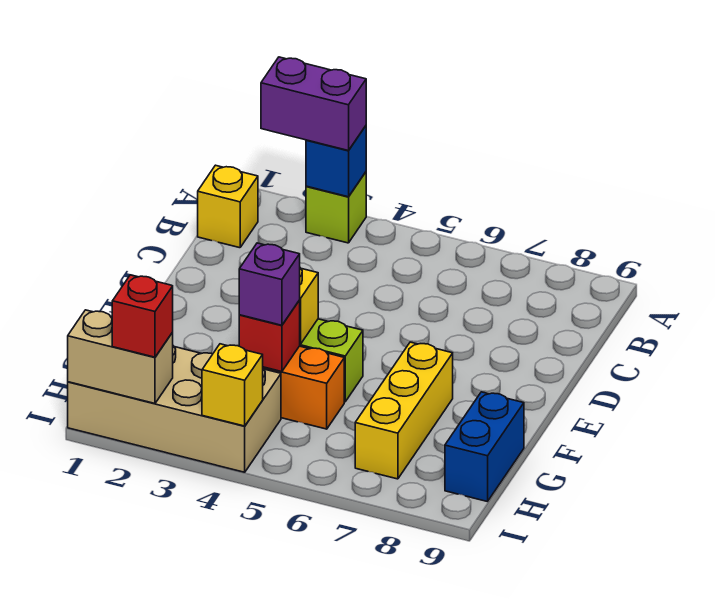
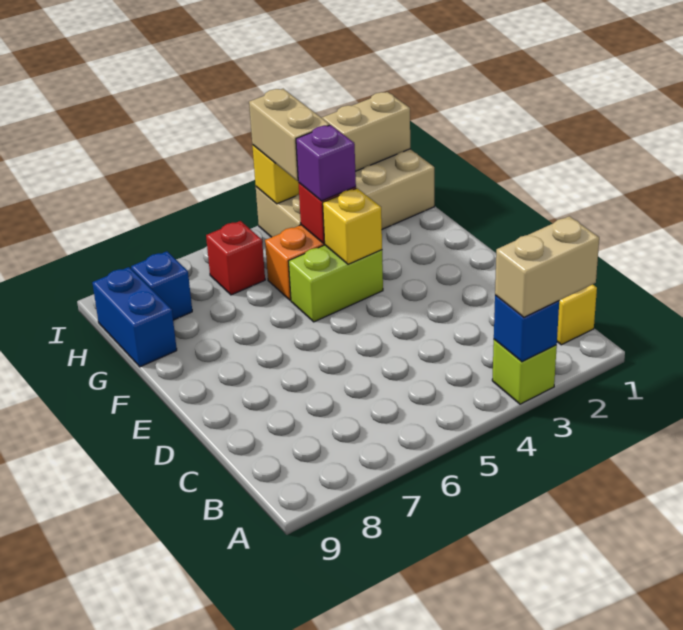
purple 1x2 brick [261,57,366,151] -> tan 1x2 brick [495,216,599,317]
yellow 1x3 brick [355,342,453,479] -> none
none -> tan 1x2 brick [249,89,330,181]
none -> blue 1x1 brick [131,251,192,320]
red 1x1 brick [112,275,173,357] -> red 1x1 brick moved to [206,221,265,295]

